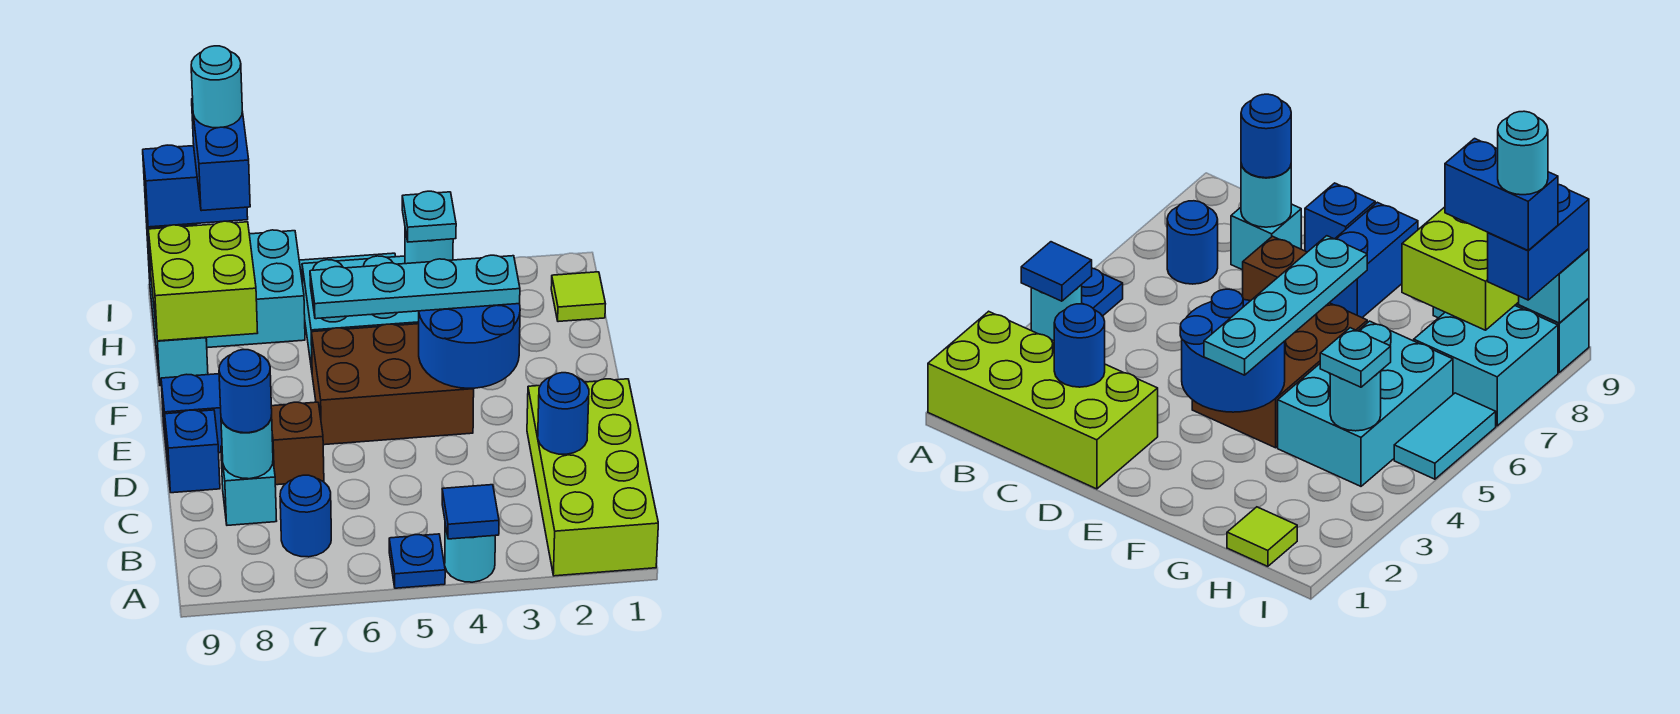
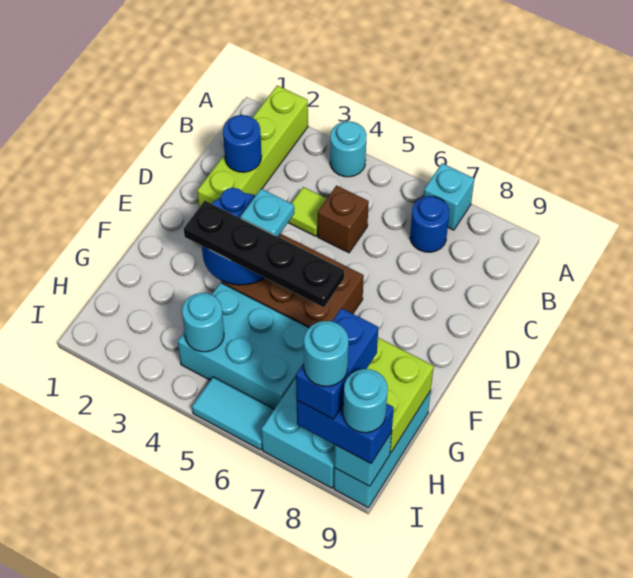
lime 2x4 brick [527,379,658,576] -> lime 1x4 brick [197,85,308,207]
blue 1x1 tile [442,485,499,539] -> none
blue 1x1 plate [389,534,445,588] -> none
cyan 1x1 brick [221,446,277,525] -> cyan 1x1 brick moved to [424,163,474,230]
cyan 1x1 round brick [221,416,273,479] -> cyan 1x1 round brick moved to [343,369,388,433]
blue 1x1 round brick [219,350,272,433] -> none
brown 1x1 brick [271,402,324,485] -> brown 1x1 brick moved to [318,186,369,253]
blue 1x1 brick [165,410,220,493] -> none
blue 1x2 brick [161,374,222,453] -> none
cyan 1x4 plate [310,255,520,319] -> black 1x4 plate [184,201,344,307]
lime 1x1 tile [551,272,605,322] -> lime 1x1 tile moved to [288,187,327,236]
cyan 1x1 plate [402,191,456,242] -> cyan 1x1 plate moved to [240,189,294,237]

